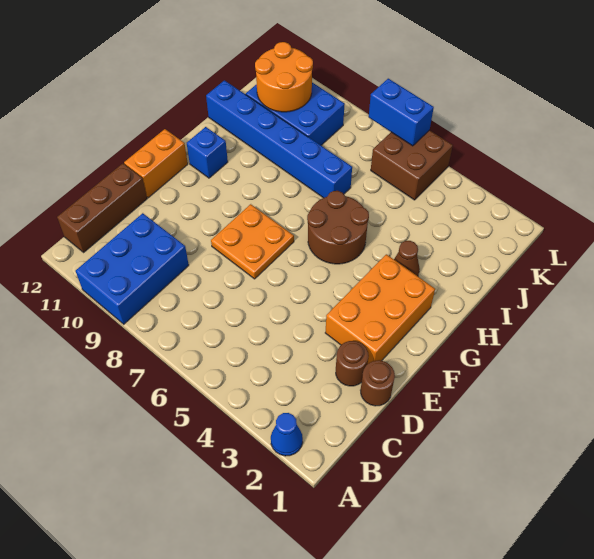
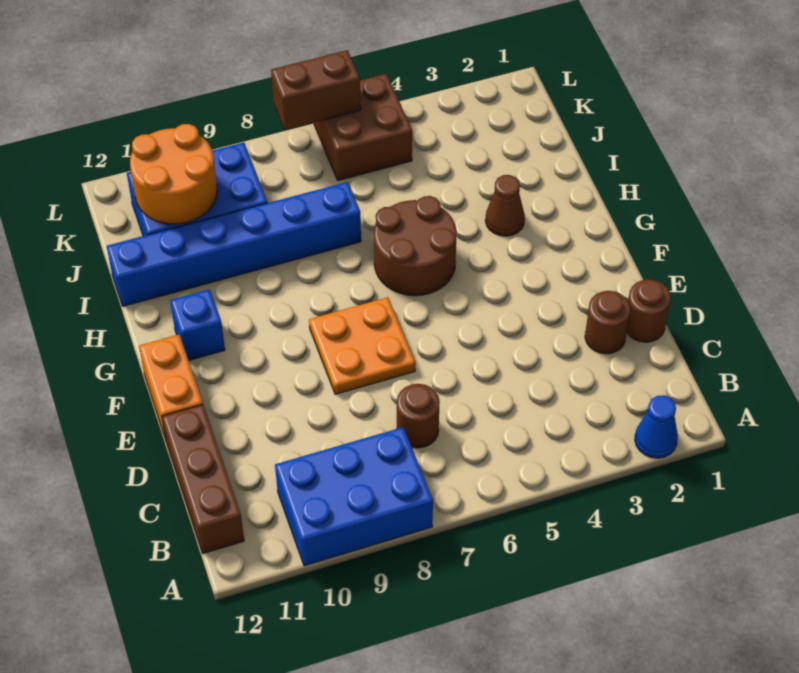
blue 2x3 brick [76,213,189,324] -> blue 2x3 brick turned to [275,427,433,566]
none -> brown 1x1 round brick [397,384,440,448]
orange 2x3 brick [325,254,435,364] -> none
blue 1x2 brick [369,79,434,146] -> brown 1x2 brick [271,50,361,130]

